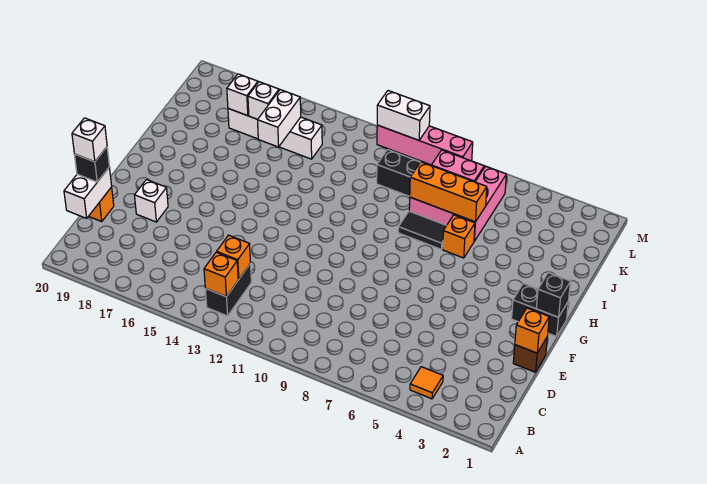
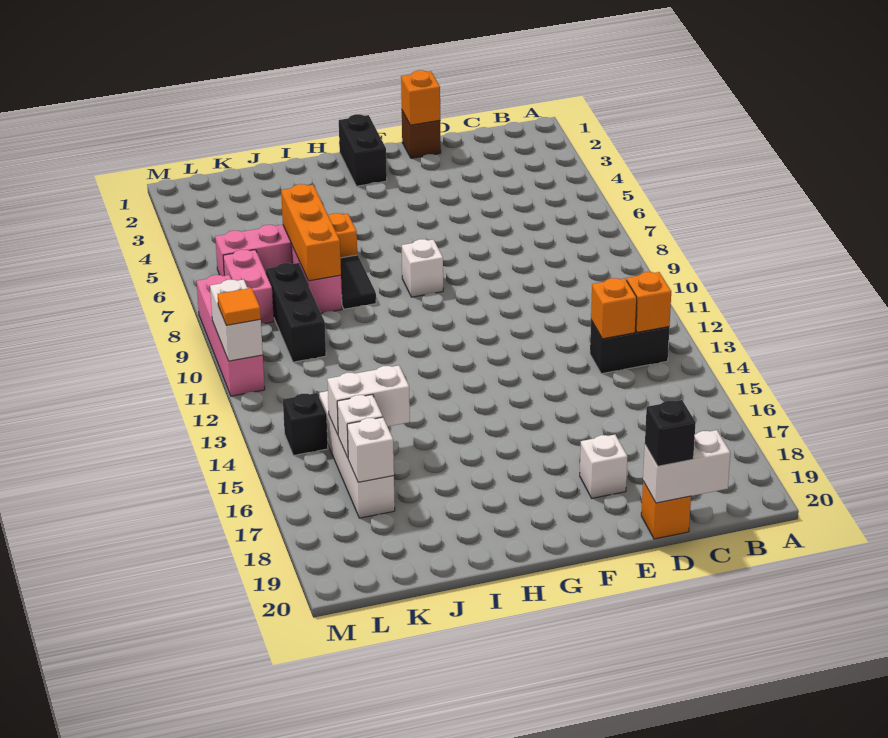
orange 1x1 tile [410,367,443,399] -> orange 1x1 tile moved to [218,288,261,325]
white 1x1 brick [72,118,107,162] -> white 1x1 brick moved to [402,239,443,297]
black 1x1 brick [536,273,570,317] -> black 1x1 brick moved to [283,393,328,455]

